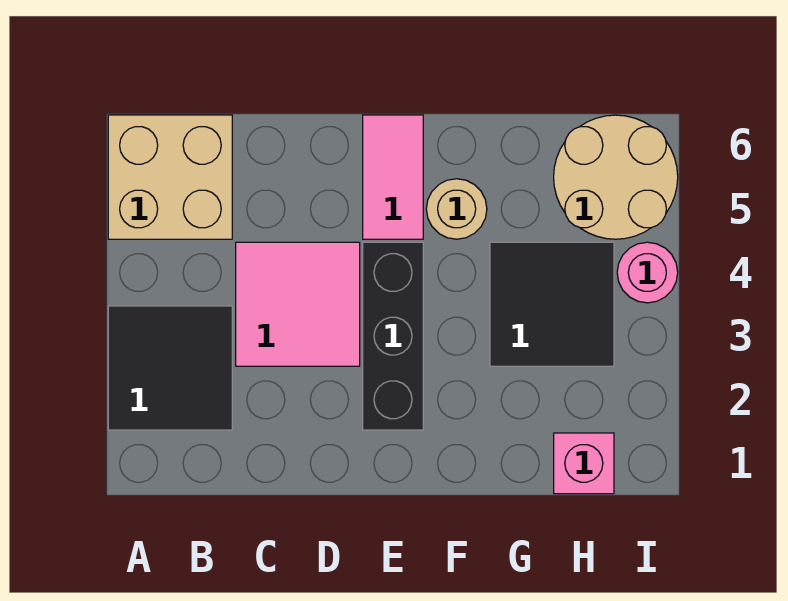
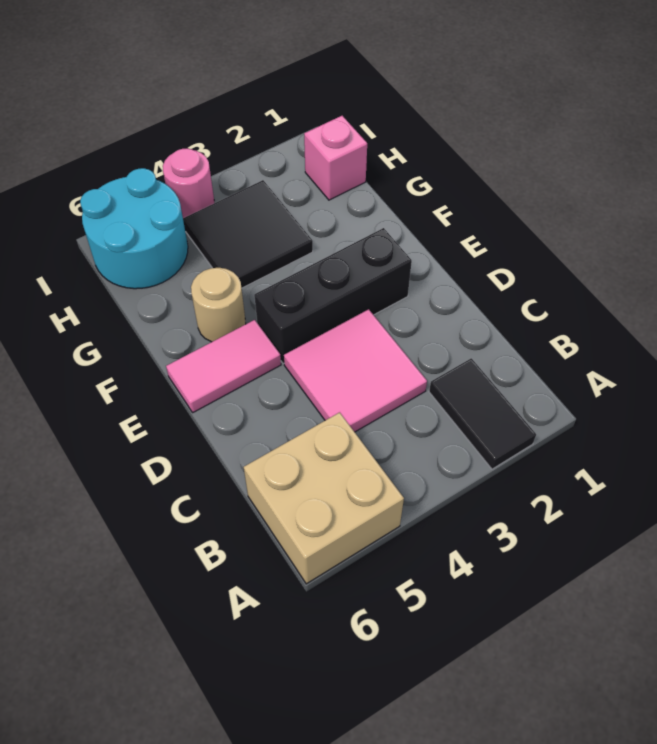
black 2x2 tile [108,306,232,430] -> black 1x2 tile [429,358,536,469]
tan 2x2 round brick [554,115,678,239] -> cyan 2x2 round brick [80,168,188,289]

